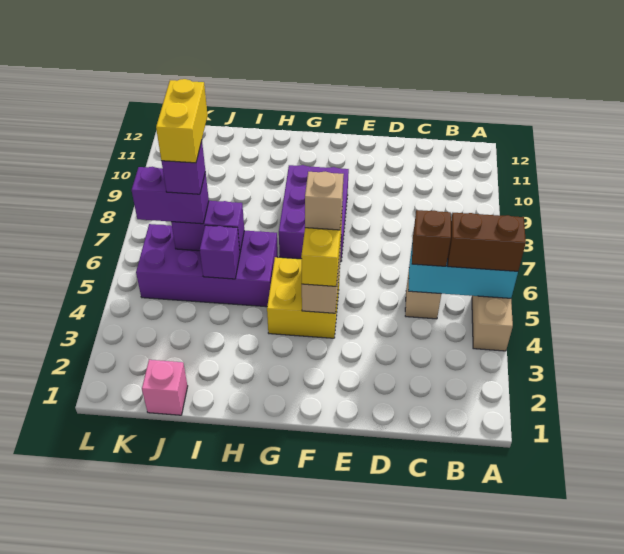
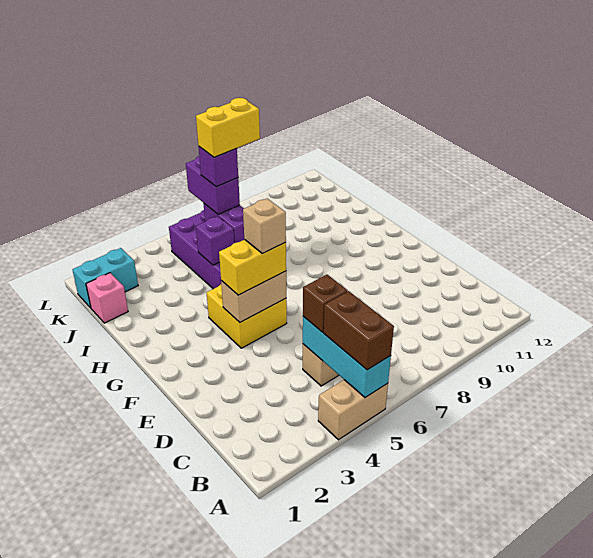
purple 2x3 brick [279,165,349,261] -> none
none -> cyan 1x2 brick [73,248,138,308]

